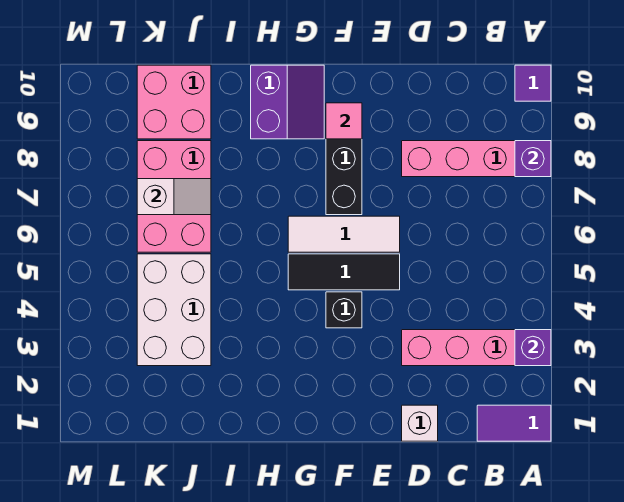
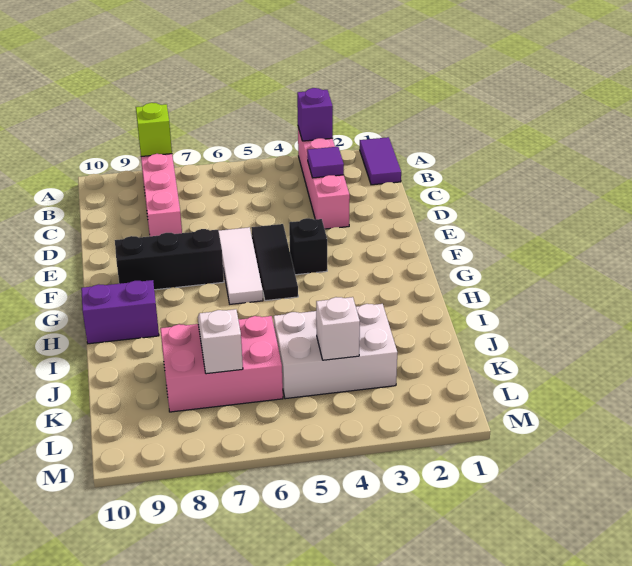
purple 1x1 brick [515,141,551,177] -> lime 1x1 brick [136,103,172,157]
purple 1x1 tile [515,65,551,101] -> purple 1x1 tile moved to [307,147,344,178]
white 1x1 brick [402,405,438,441] -> white 1x1 brick moved to [316,297,360,360]
pink 1x1 tile [326,103,362,139] -> none
pink 2x2 brick [137,65,211,139] -> none

